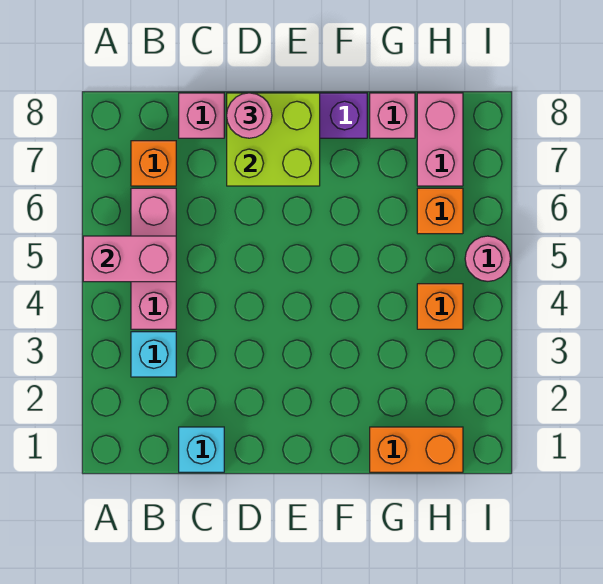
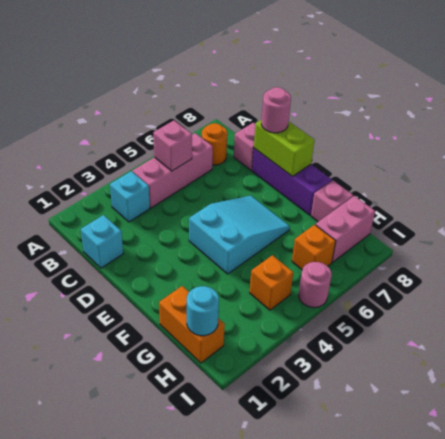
pink 1x2 brick [83,236,176,282] -> pink 1x1 brick [153,121,192,171]
orange 1x1 brick [131,141,176,186] -> orange 1x1 round brick [202,123,227,165]
lime 2x2 brick [227,93,320,186] -> lime 1x2 brick [254,120,314,176]
none -> cyan 2x3 slope [189,196,290,274]
none -> cyan 1x1 round brick [187,286,219,336]

